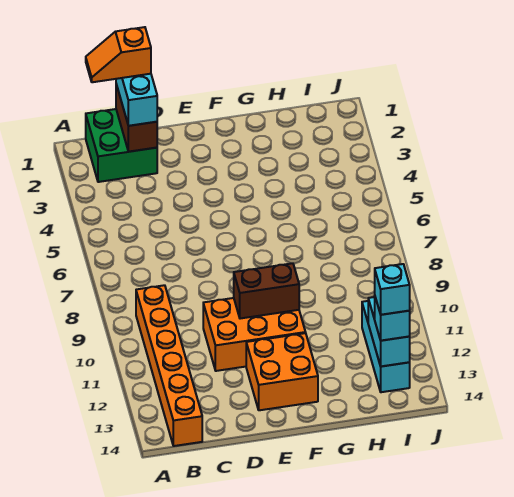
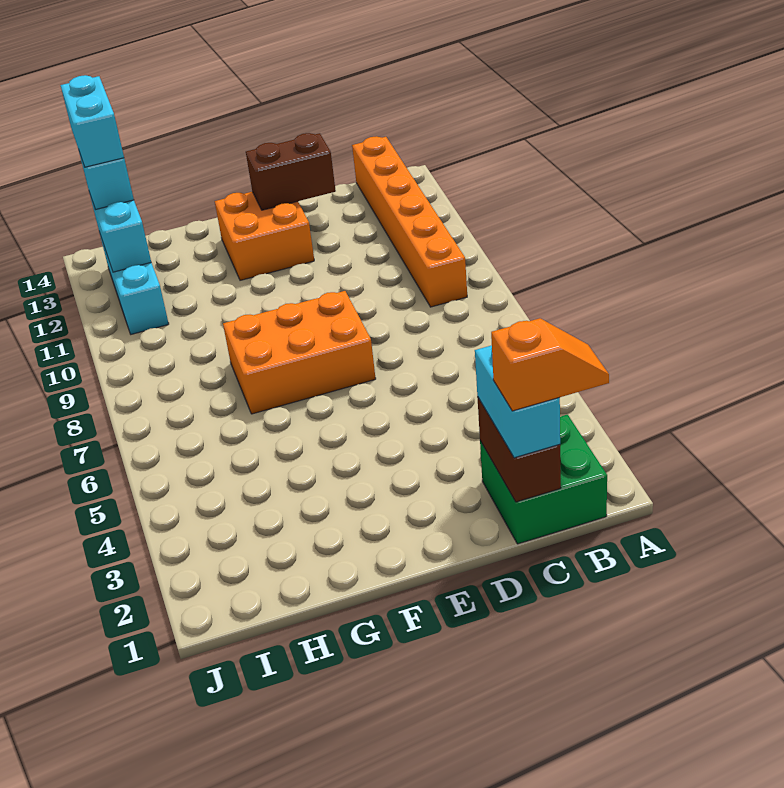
orange 2x3 brick [203,298,306,371] -> orange 2x3 brick moved to [223,291,376,414]
brown 1x2 brick [234,263,299,319] -> brown 1x2 brick moved to [246,133,336,210]
cyan 1x1 brick [375,264,410,315] -> cyan 1x2 brick [61,75,124,167]

